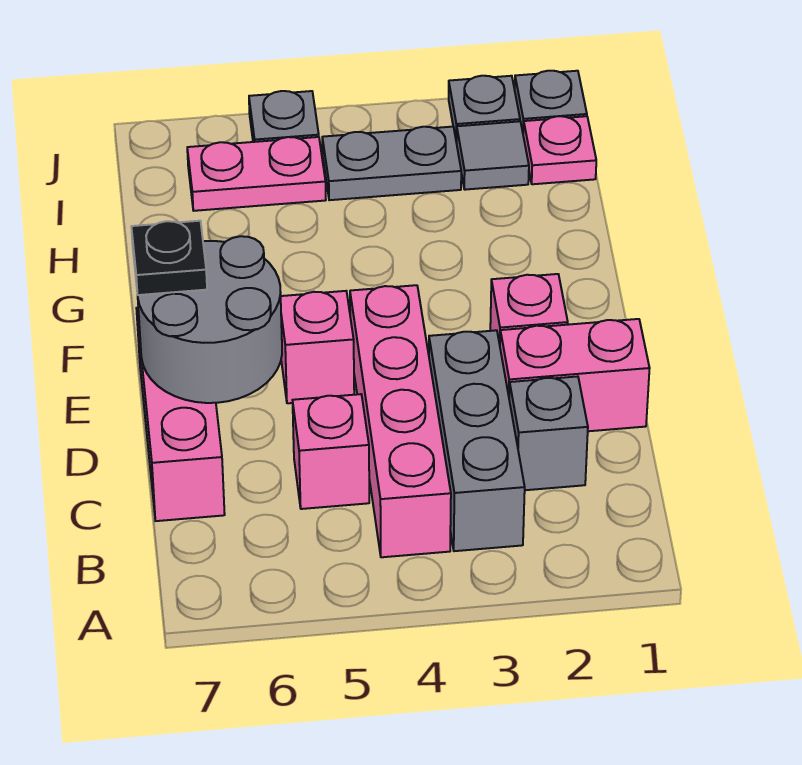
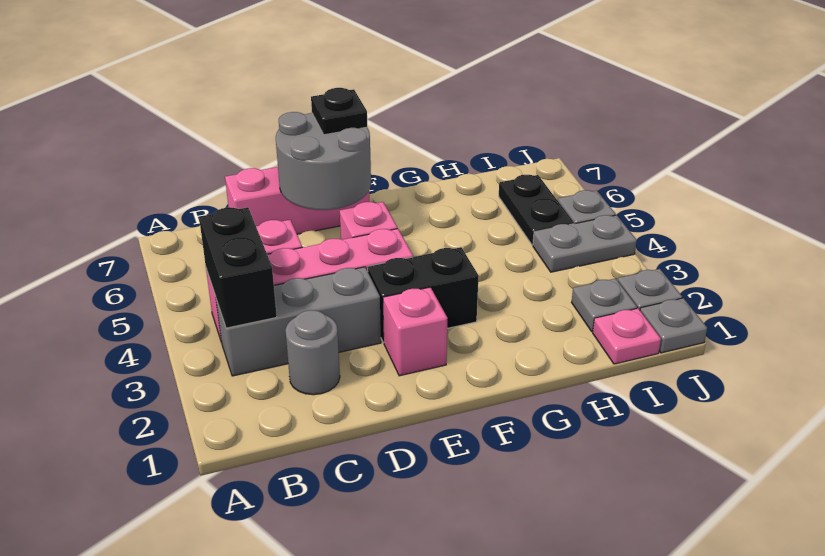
none -> black 1x2 brick [199,207,277,328]
grey 1x1 brick [509,376,588,490] -> grey 1x1 round brick [286,310,340,395]
pink 1x2 brick [500,319,650,431] -> none
none -> black 1x2 brick [368,247,479,343]
grey 1x1 tile [457,121,529,190] -> grey 1x1 plate [572,278,637,331]
grey 1x2 plate [322,127,461,200] -> grey 1x2 plate turned to [533,215,637,272]
pink 1x2 plate [187,137,326,211] -> black 1x2 plate [499,175,574,245]

